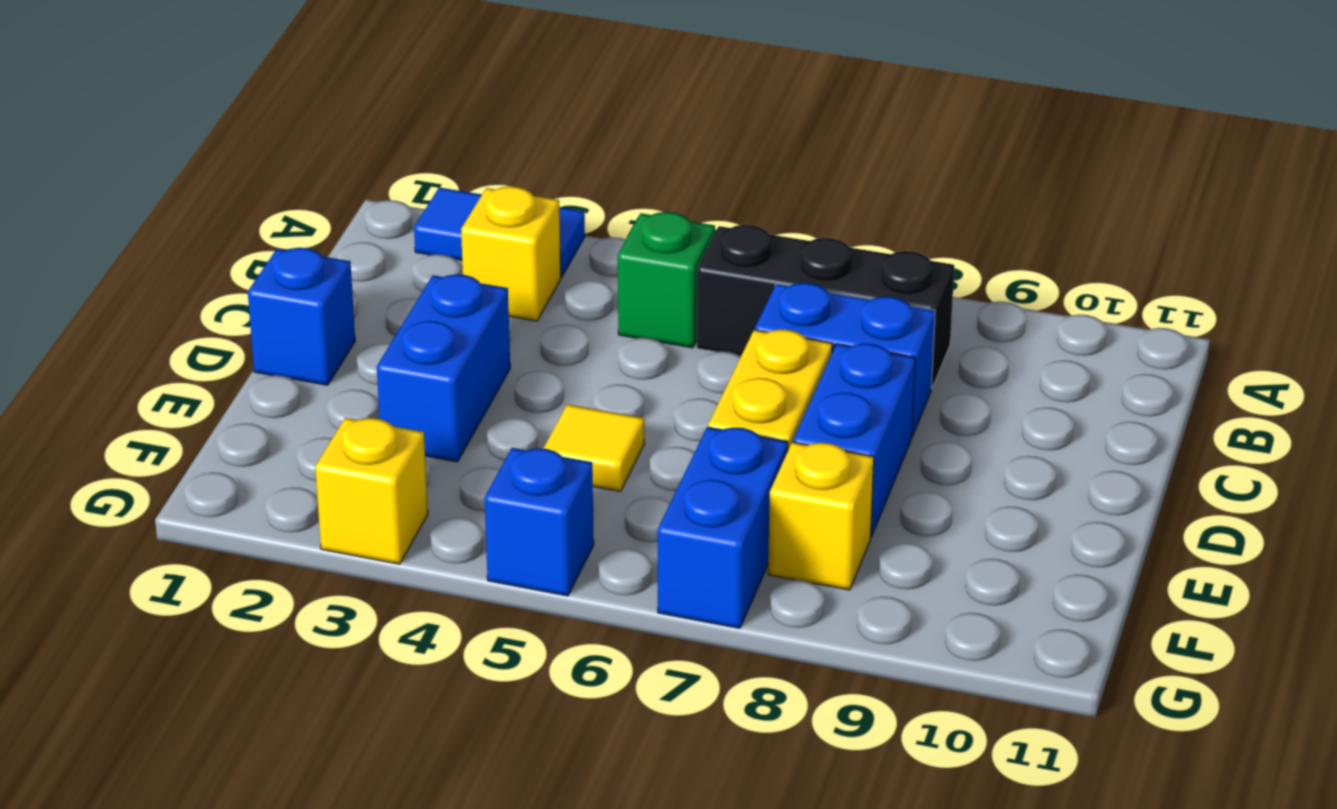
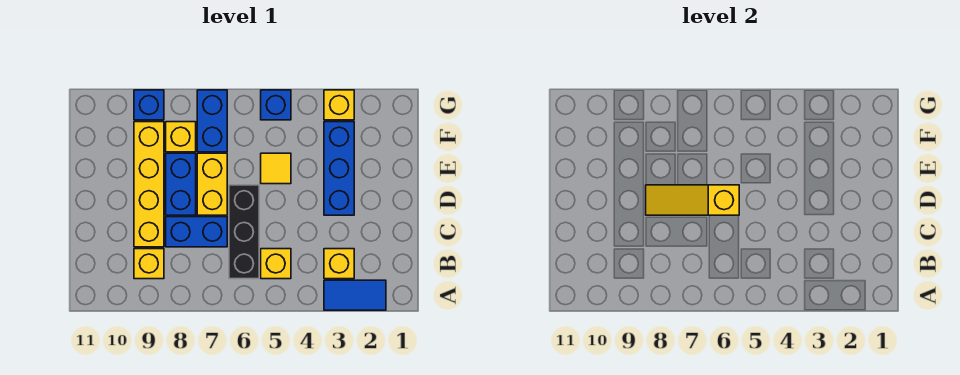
green 1x1 brick [618,212,715,348] -> yellow 1x1 brick [261,249,291,279]
black 1x3 brick [697,225,954,389] -> black 1x3 brick turned to [229,185,259,279]
none -> yellow 1x1 brick [134,249,164,279]
none -> yellow 1x4 brick [134,122,164,247]
blue 1x1 brick [248,248,355,385] -> blue 1x1 brick moved to [134,90,164,120]
blue 1x2 brick [377,274,510,462] -> blue 1x3 brick [324,122,354,215]
none -> yellow 1x3 slope [646,185,739,215]

